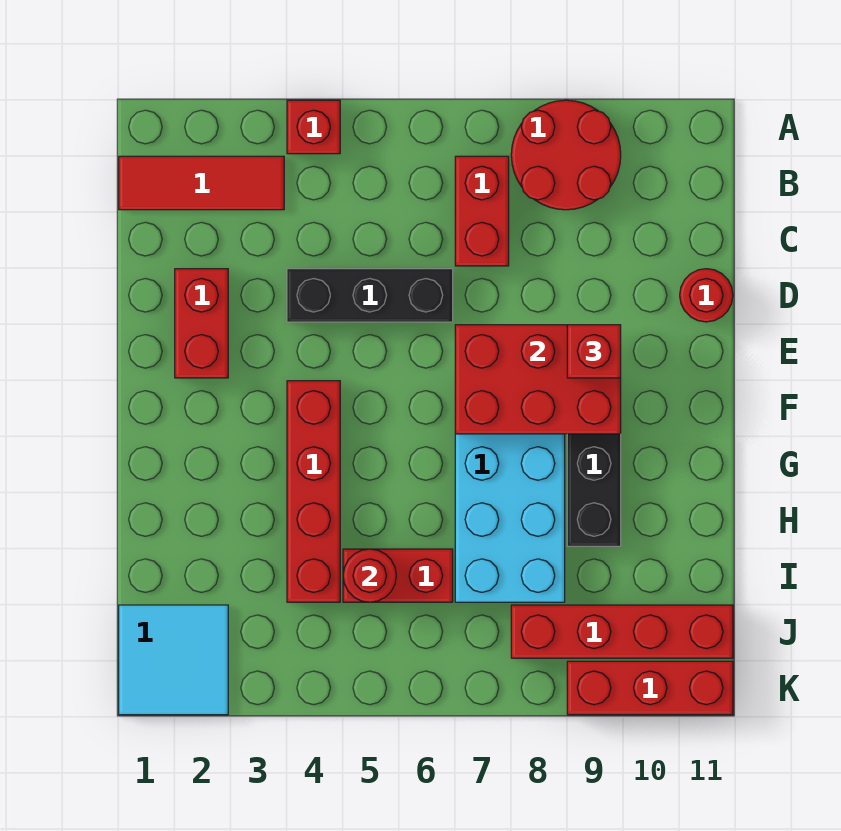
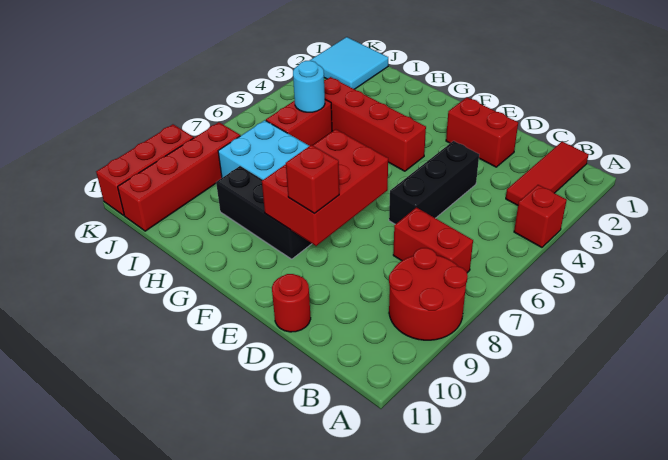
red 1x1 round brick [343,549,396,602] -> cyan 1x1 round brick [293,61,325,112]

